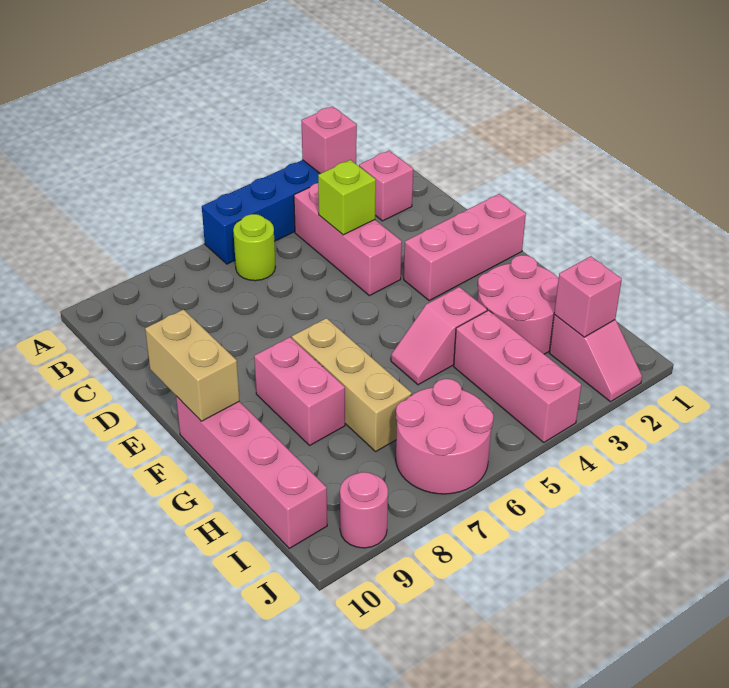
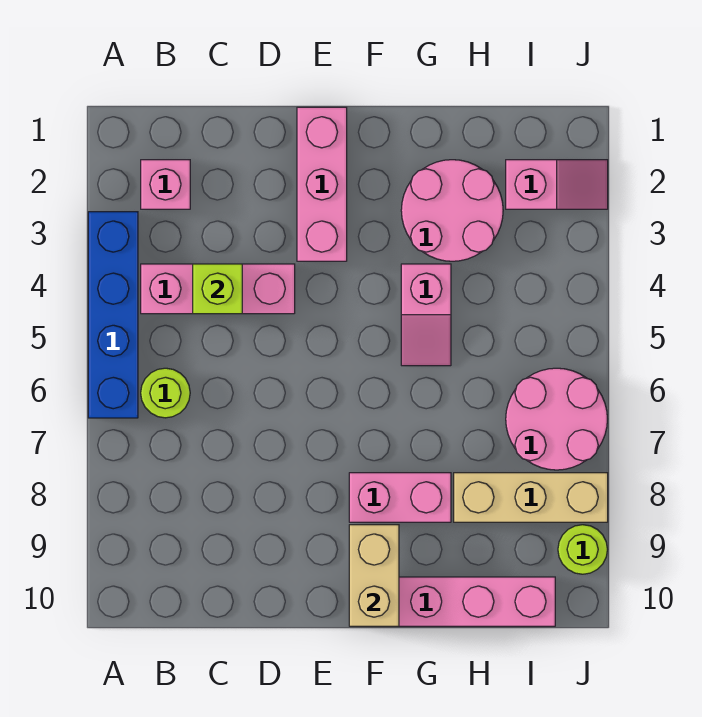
pink 1x1 brick [301,106,357,174] -> none
tan 1x2 brick [145,309,239,421] -> tan 1x2 brick turned to [349,525,399,626]
tan 1x3 brick [292,318,412,451] -> tan 1x3 brick moved to [454,473,608,522]
pink 1x3 brick [454,310,581,442] -> none
pink 1x1 brick [554,256,622,337] -> none
pink 1x1 round brick [340,472,388,548] -> lime 1x1 round brick [558,525,607,574]

